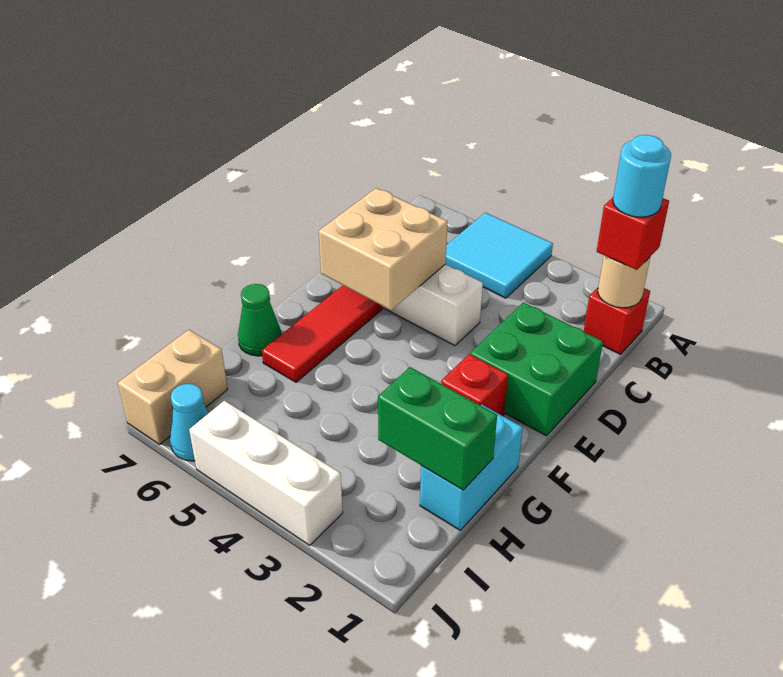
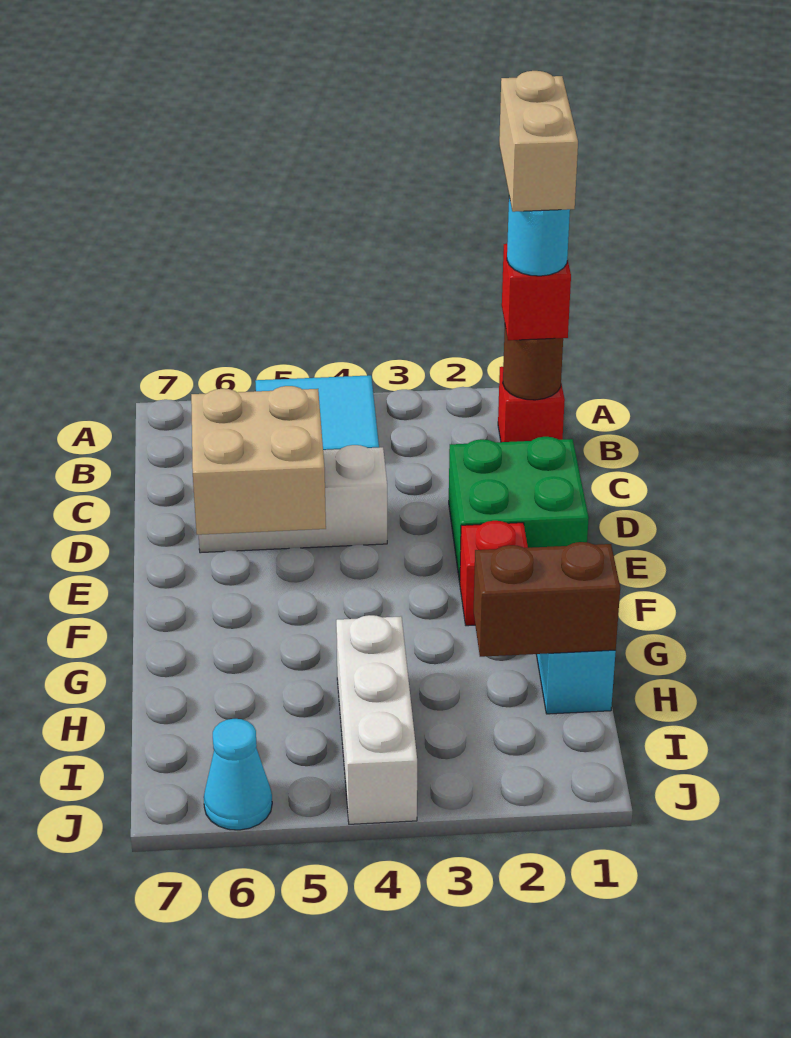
tan 1x1 round brick [598,255,651,308] -> brown 1x1 round brick [503,327,563,400]
red 1x3 tile [262,285,382,382] -> none
green 1x1 cone [238,284,281,356] -> none
green 1x2 brick [378,367,497,490] -> brown 1x2 brick [474,542,620,657]
tan 1x2 brick [118,330,228,444] -> tan 1x2 brick moved to [499,71,578,212]
white 1x3 brick [189,401,343,545] -> white 1x3 brick turned to [336,615,417,824]

